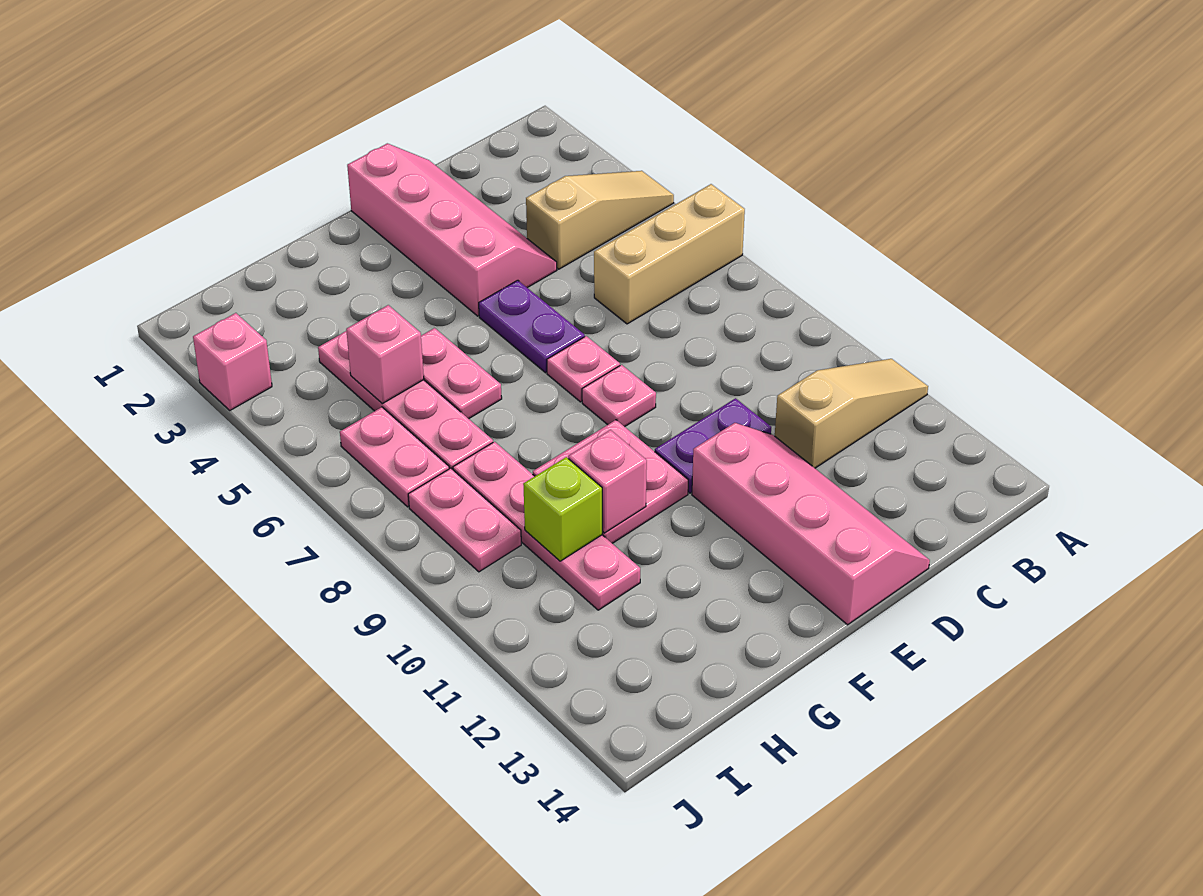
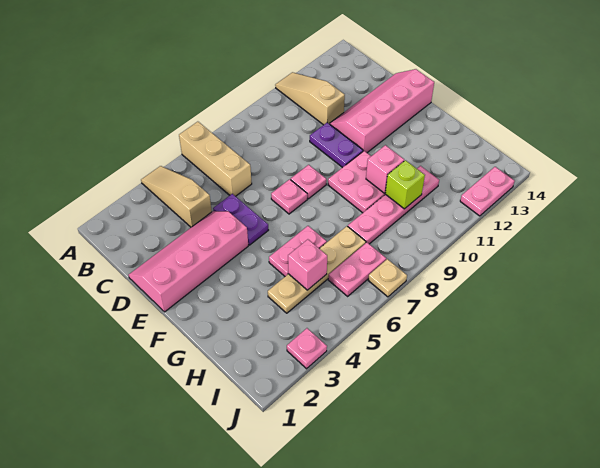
purple 1x2 plate [479,280,585,373] -> purple 1x2 plate turned to [213,194,268,245]
pink 1x4 plate [318,331,493,470] -> tan 1x4 plate [268,226,366,313]
pink 1x2 plate [408,468,521,572] -> pink 1x2 plate moved to [460,167,515,216]
pink 1x1 brick [193,313,272,410] -> pink 1x1 plate [287,328,327,369]
none -> tan 1x1 plate [368,259,407,297]

